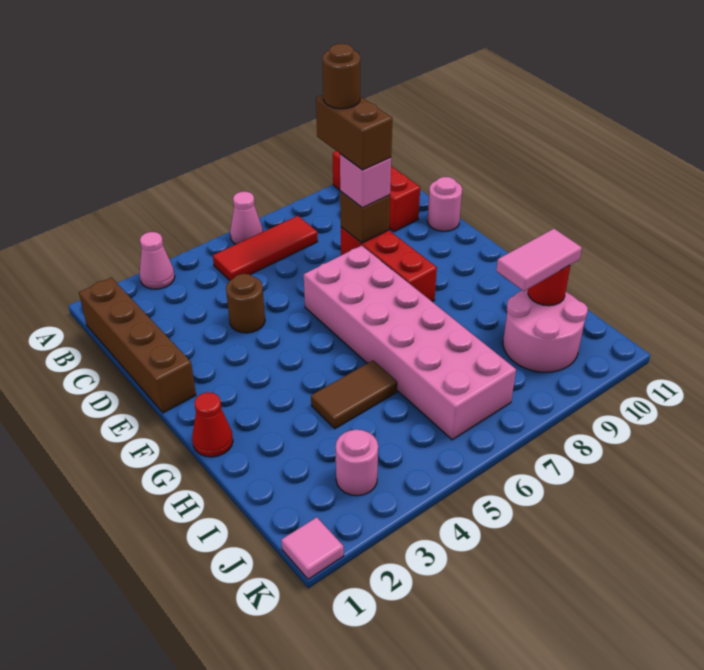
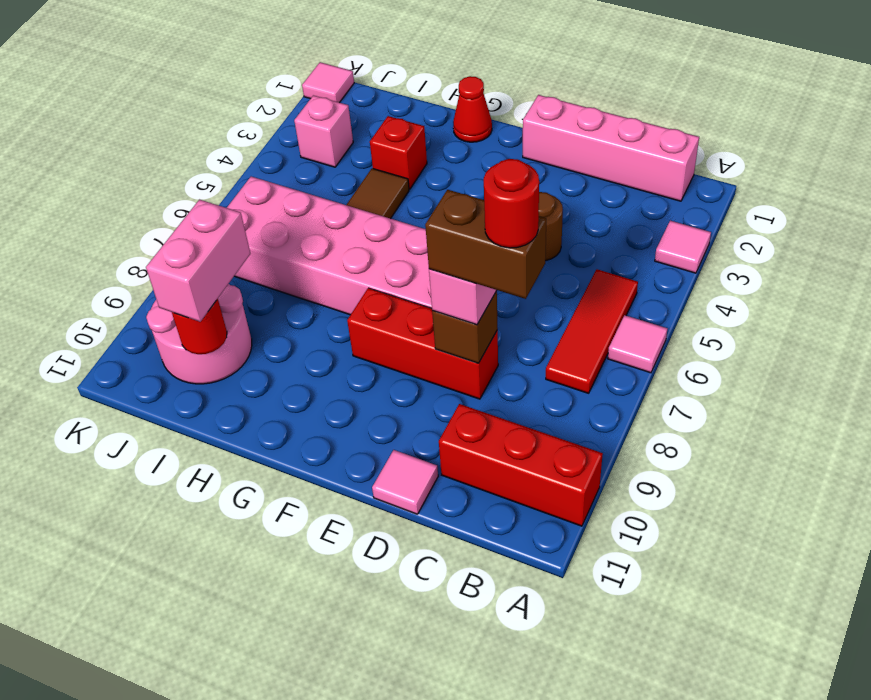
pink 1x1 cone [140,232,175,289] -> pink 1x1 tile [655,221,711,273]
pink 1x1 cone [230,192,263,244] -> pink 1x1 tile [608,315,667,373]
brown 1x4 brick [79,277,196,413] -> pink 1x4 brick [523,95,699,201]
brown 1x1 round brick [322,44,361,109] -> red 1x1 round brick [484,159,539,248]
pink 1x1 round brick [427,177,462,231] -> pink 1x1 tile [372,450,438,514]
none -> red 1x1 brick [370,116,427,189]
pink 1x2 tile [496,229,582,291] -> pink 1x2 brick [146,200,250,322]
pink 1x1 round brick [336,430,378,496] -> pink 1x1 brick [294,95,353,167]

